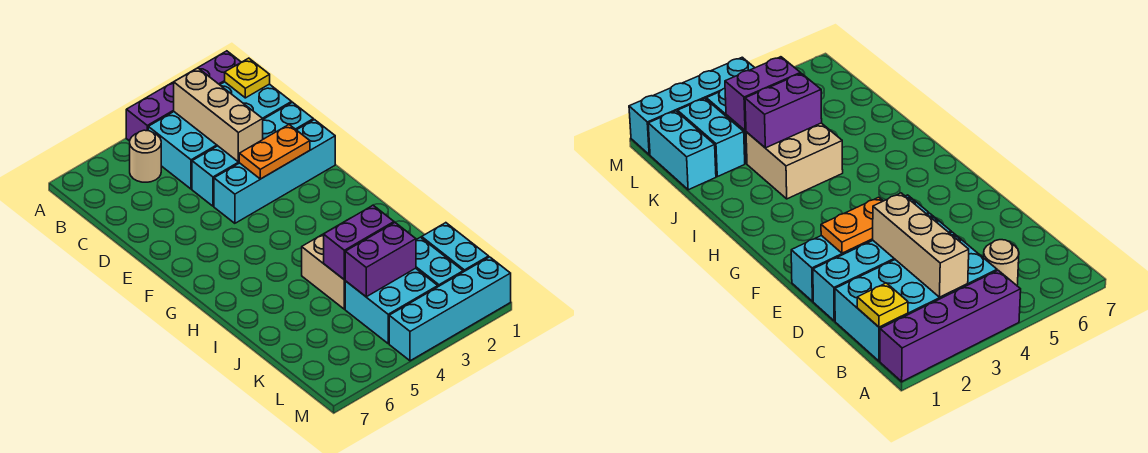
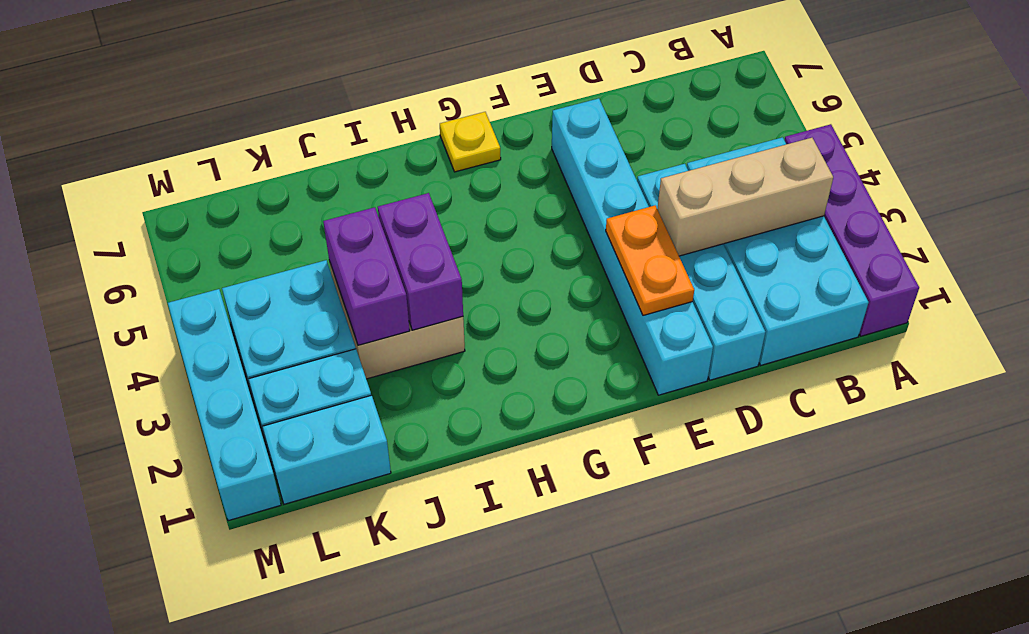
yellow 1x1 plate [225,58,270,98] -> yellow 1x1 plate moved to [440,112,501,172]
tan 1x1 round brick [130,130,161,182] -> none
cyan 1x4 brick [214,120,335,223] -> cyan 1x6 brick [552,98,713,395]
purple 1x2 brick [345,223,416,297] -> purple 1x2 brick moved to [378,193,463,330]

